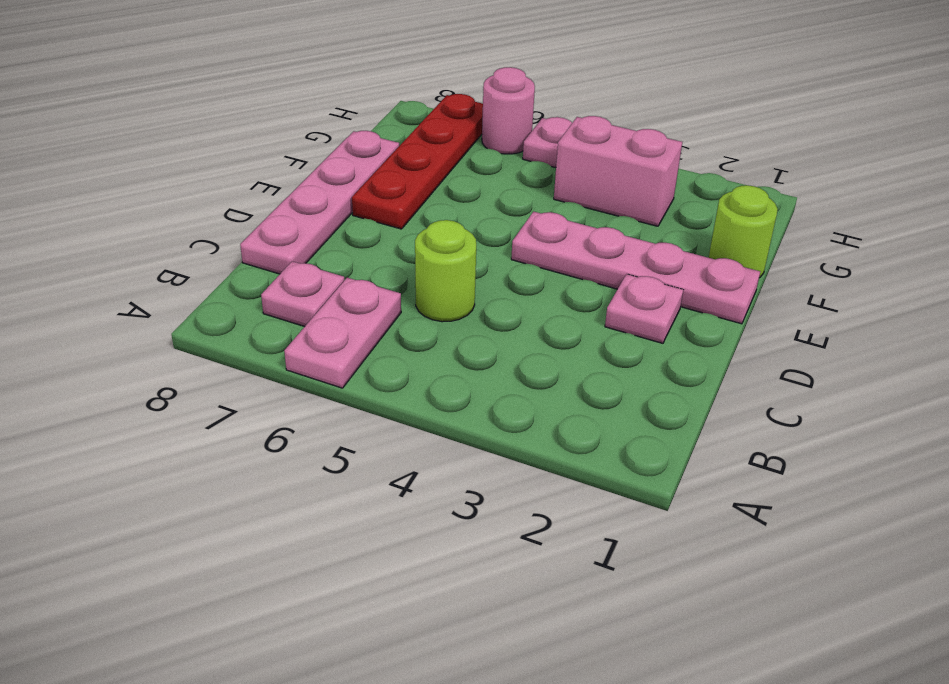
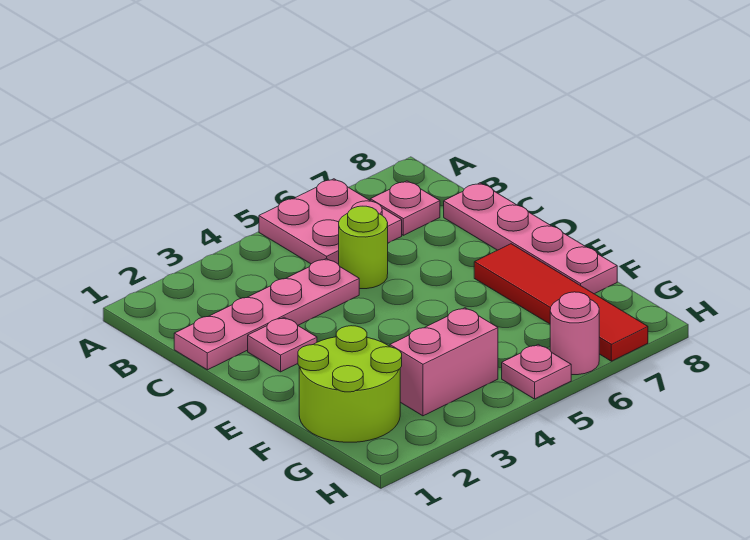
pink 1x2 plate [284,278,401,388] -> pink 2x2 plate [259,179,402,265]
pink 1x4 plate [511,212,760,324] -> pink 1x4 plate moved to [174,259,359,370]
red 1x4 plate [352,94,483,229] -> red 1x4 tile [474,244,648,361]
lime 1x1 round brick [708,185,778,278] -> lime 2x2 round brick [298,326,402,442]

